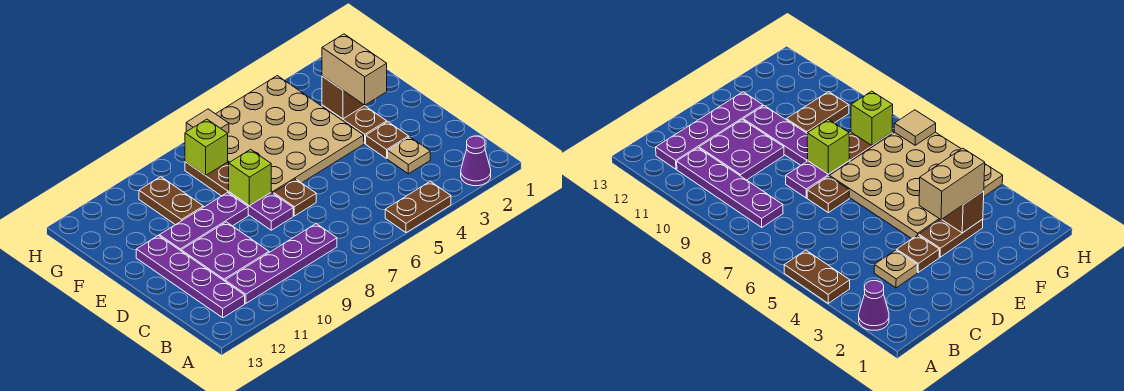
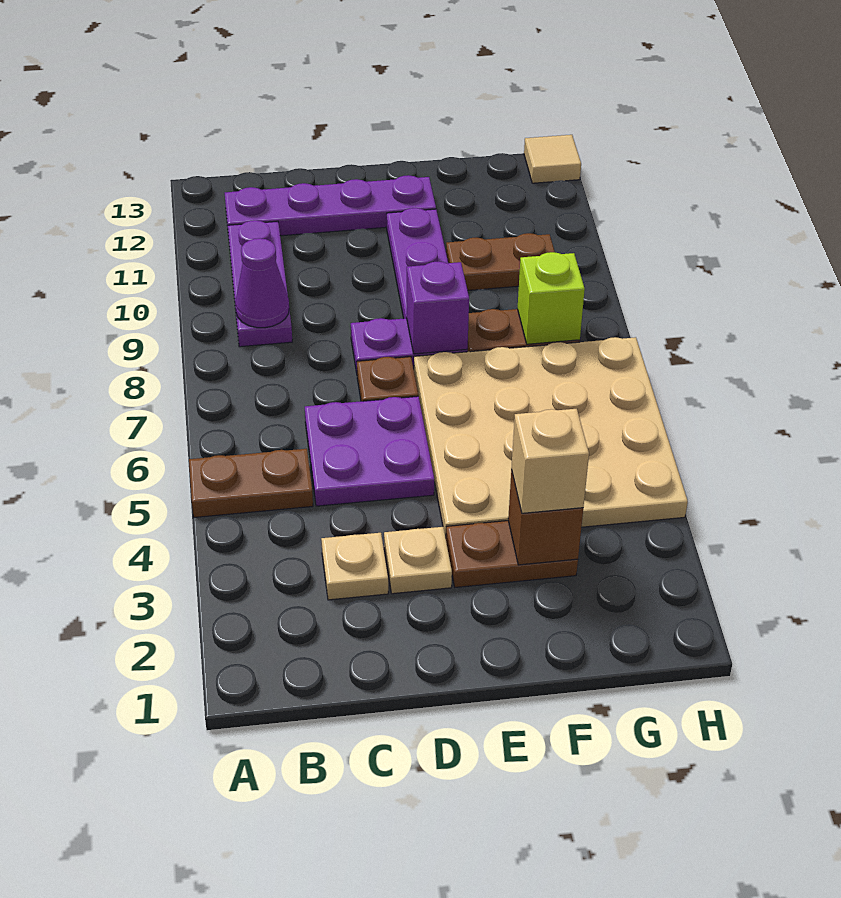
purple 1x1 cone [461,136,491,186] -> purple 1x1 cone moved to [235,238,289,328]
brown 1x2 plate [385,181,451,233] -> brown 1x2 plate turned to [189,449,313,517]
purple 1x4 plate [225,224,337,303] -> purple 1x3 plate [228,220,292,347]
purple 2x2 plate [181,222,269,281] -> purple 2x2 plate moved to [305,396,434,506]
brown 1x1 plate [366,122,409,159] -> tan 1x1 plate [384,527,452,594]
tan 1x2 brick [322,34,387,105] -> tan 1x1 brick [511,409,589,513]
lime 1x1 brick [229,149,271,206] -> purple 1x1 brick [406,261,469,354]
tan 1x1 tile [186,109,229,133] -> tan 1x1 tile moved to [524,135,581,183]

